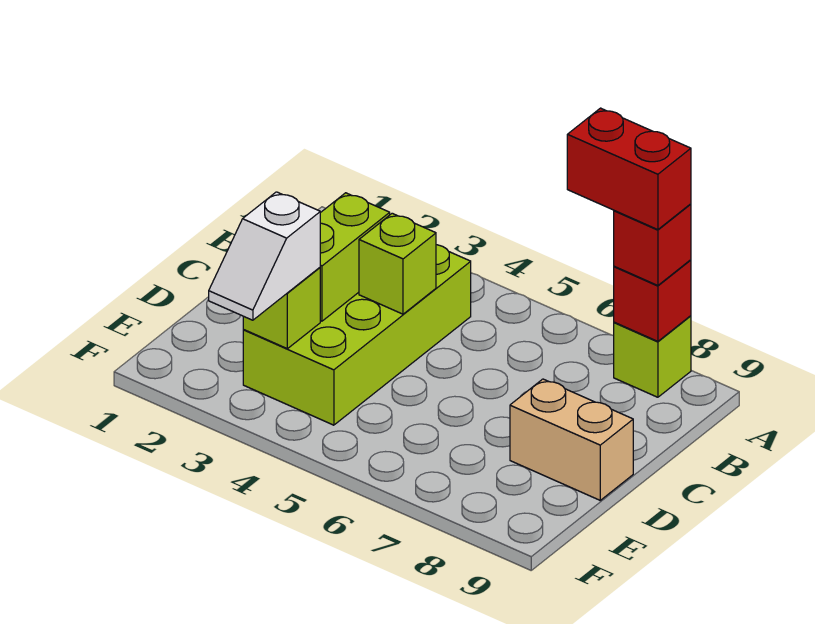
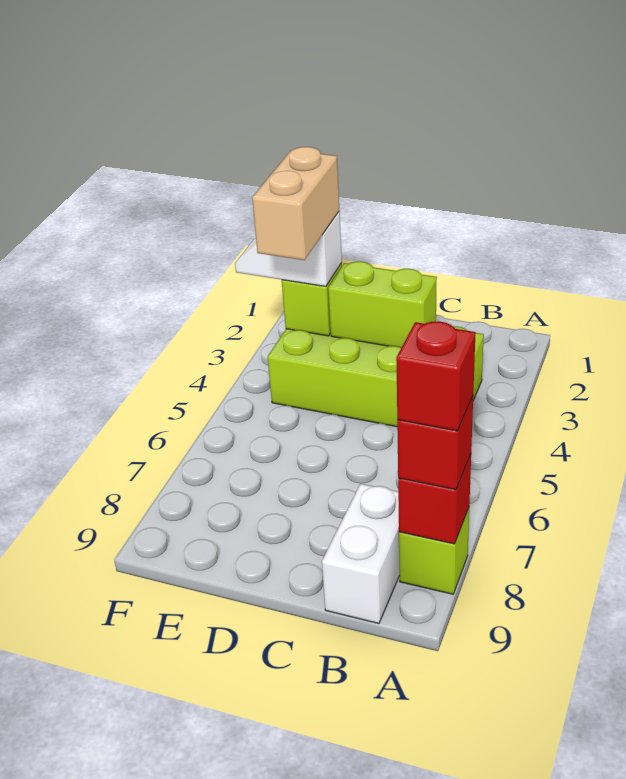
red 1x2 brick [567,108,691,230] -> red 1x1 brick [396,321,476,431]
none -> white 1x2 brick [322,484,400,624]
lime 1x1 brick [359,213,436,314] -> none
tan 1x2 brick [510,379,633,500] -> tan 1x2 brick moved to [252,147,339,260]

